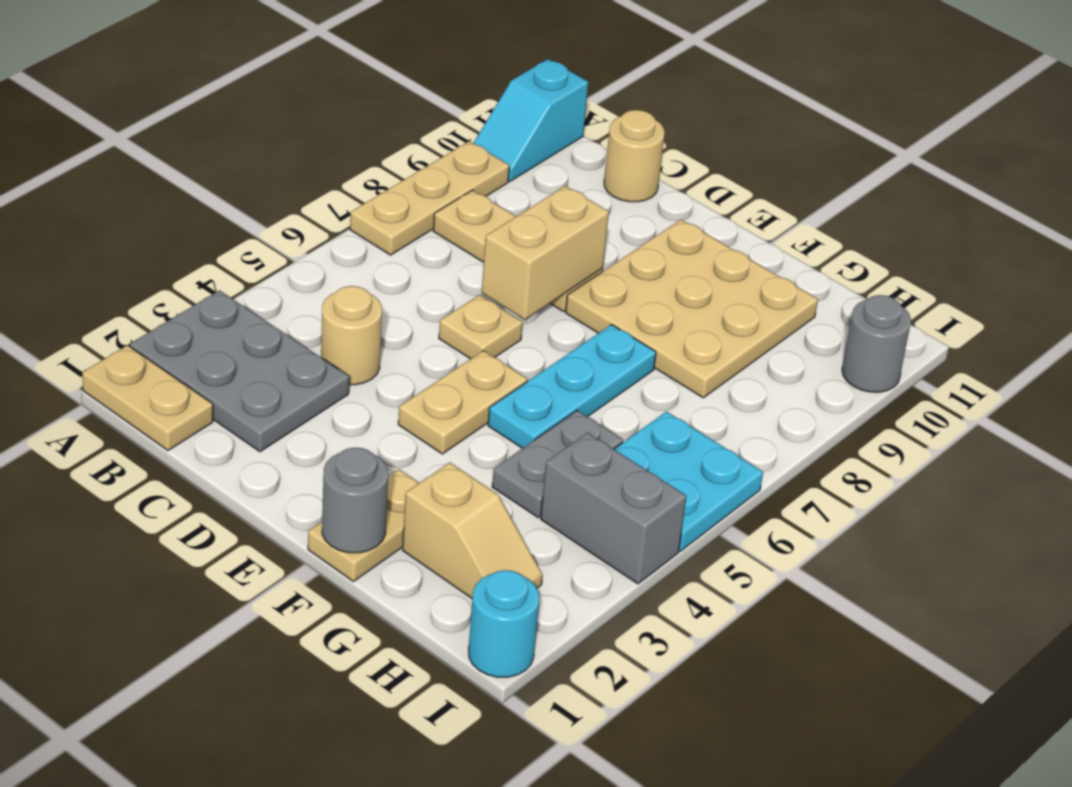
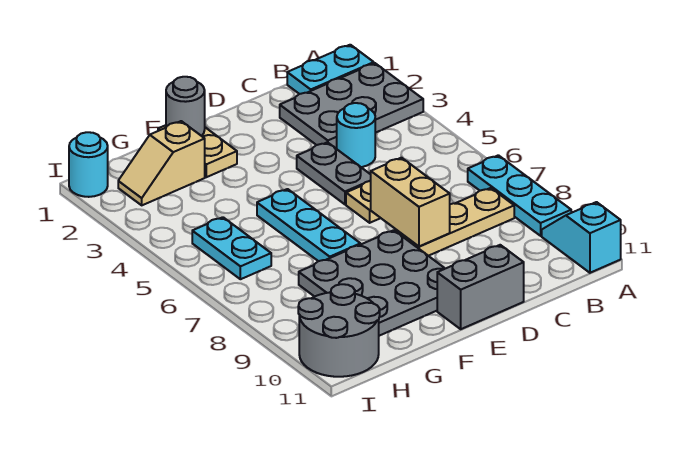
tan 1x2 plate [82,345,213,451] -> cyan 1x2 plate [287,45,374,94]
tan 1x3 plate [350,141,509,255] -> cyan 1x3 plate [468,155,571,236]
tan 1x1 round brick [321,286,382,385] -> cyan 1x1 round brick [337,103,375,167]
tan 1x1 round brick [604,110,665,202] -> none
tan 1x2 plate [398,351,527,454] -> none
tan 3x3 plate [566,220,818,398] -> grey 3x3 plate [299,230,445,336]
grey 1x2 plate [492,410,623,517] -> grey 1x2 plate moved to [297,142,371,204]
grey 1x2 brick [541,433,686,584] -> grey 1x2 brick moved to [437,245,524,329]
cyan 2x2 plate [614,412,763,551] -> cyan 1x2 plate [192,217,271,279]
grey 1x1 round brick [842,295,911,392] -> grey 2x2 round brick [298,284,380,377]

